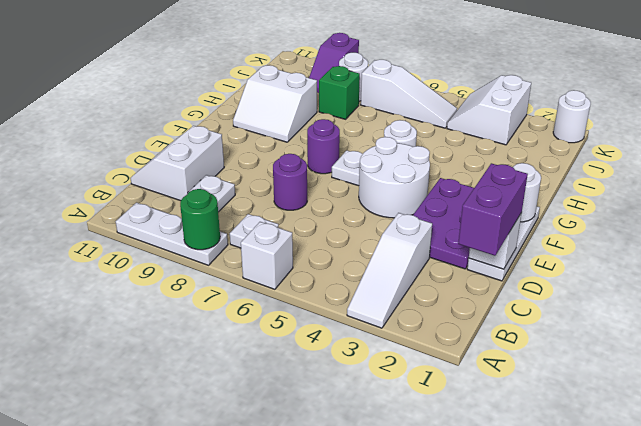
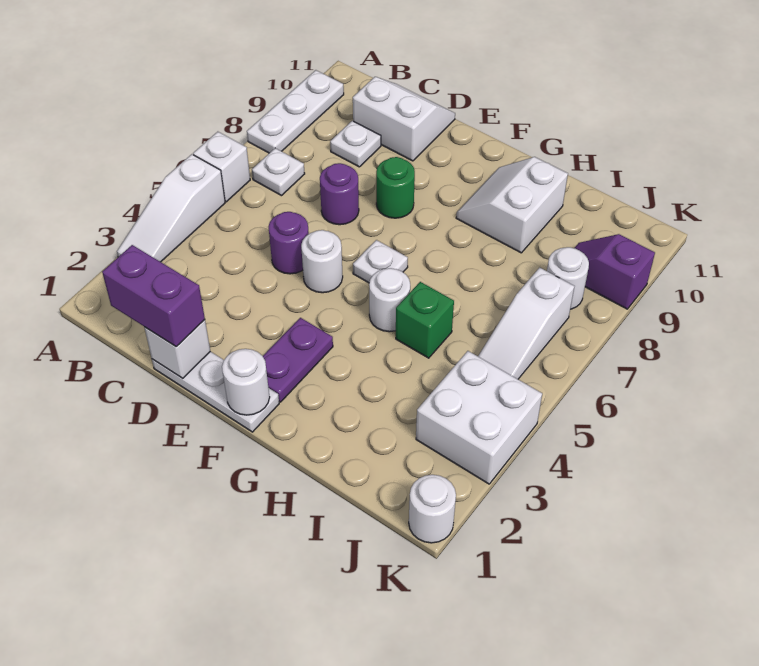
white 1x3 slope [347,213,432,328] -> white 1x3 slope turned to [117,154,225,262]
green 1x1 round brick [180,189,220,250] -> green 1x1 round brick moved to [376,157,415,218]
purple 2x3 plate [413,178,474,269] -> purple 1x2 plate [263,318,333,402]
white 2x2 round brick [359,137,430,218] -> white 1x1 round brick [301,230,343,293]
purple 1x1 round brick [307,119,340,174] -> purple 1x1 round brick moved to [268,212,309,274]
green 1x1 brick [319,66,360,119] -> green 1x1 brick moved to [396,282,454,358]
white 2x2 slope [447,75,531,145] -> white 2x2 brick [416,351,542,484]

